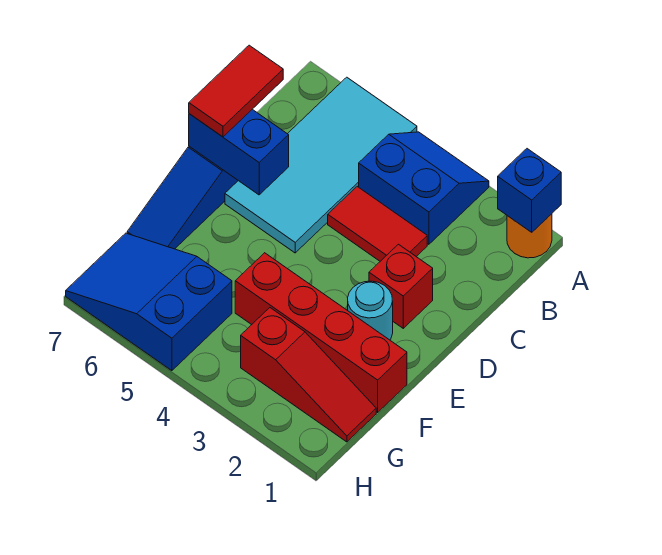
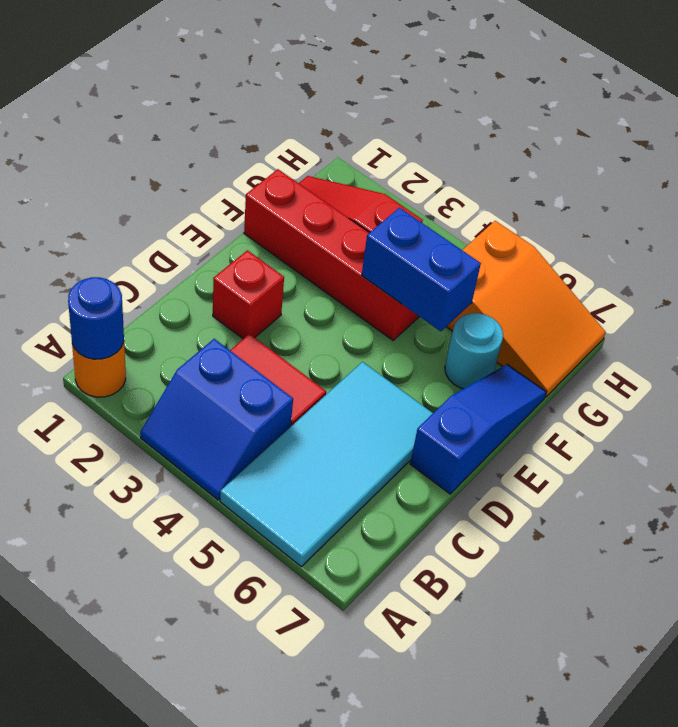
blue 1x1 brick [498,149,561,232] -> blue 1x1 round brick [68,277,124,359]
red 1x2 tile [189,45,283,137] -> none
blue 1x2 brick [189,109,289,195] -> blue 1x2 brick moved to [362,208,481,331]
cyan 1x1 round brick [348,281,393,340] -> cyan 1x1 round brick moved to [445,313,503,389]
blue 2x3 slope [66,233,232,371] -> orange 2x3 slope [447,221,606,397]

